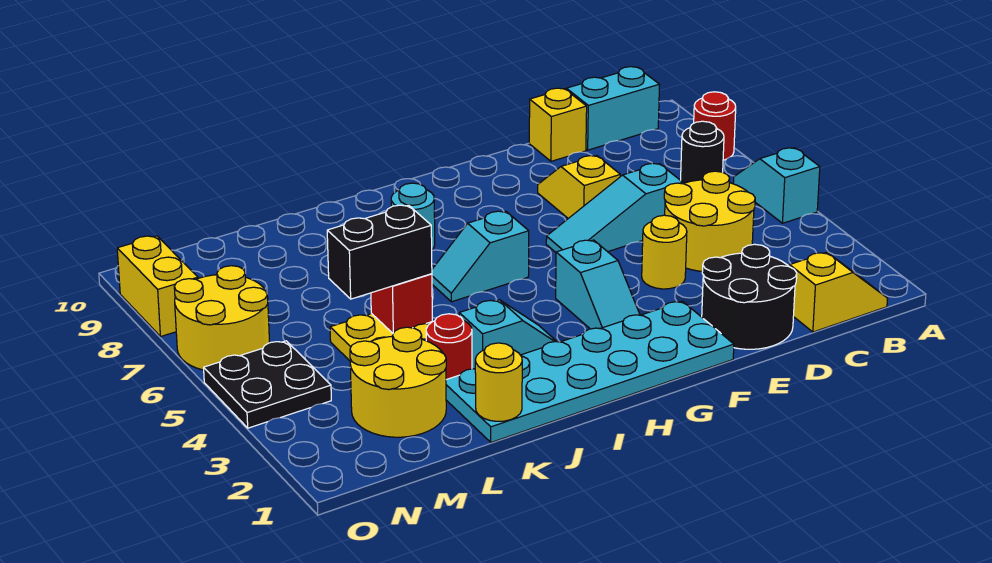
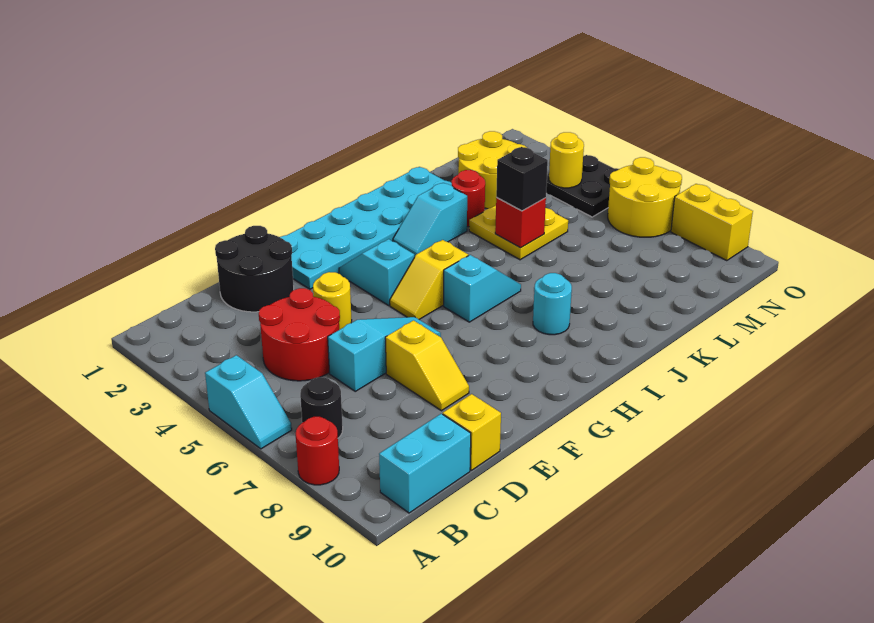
yellow 1x2 slope [790,252,888,332] -> yellow 1x2 slope moved to [390,240,468,320]
yellow 2x2 round brick [664,171,755,271] -> red 2x2 round brick [259,288,340,381]
yellow 1x1 round brick [475,343,522,421] -> yellow 1x1 round brick moved to [549,132,584,188]
black 1x2 brick [327,205,432,299] -> black 1x1 brick [496,147,548,211]

